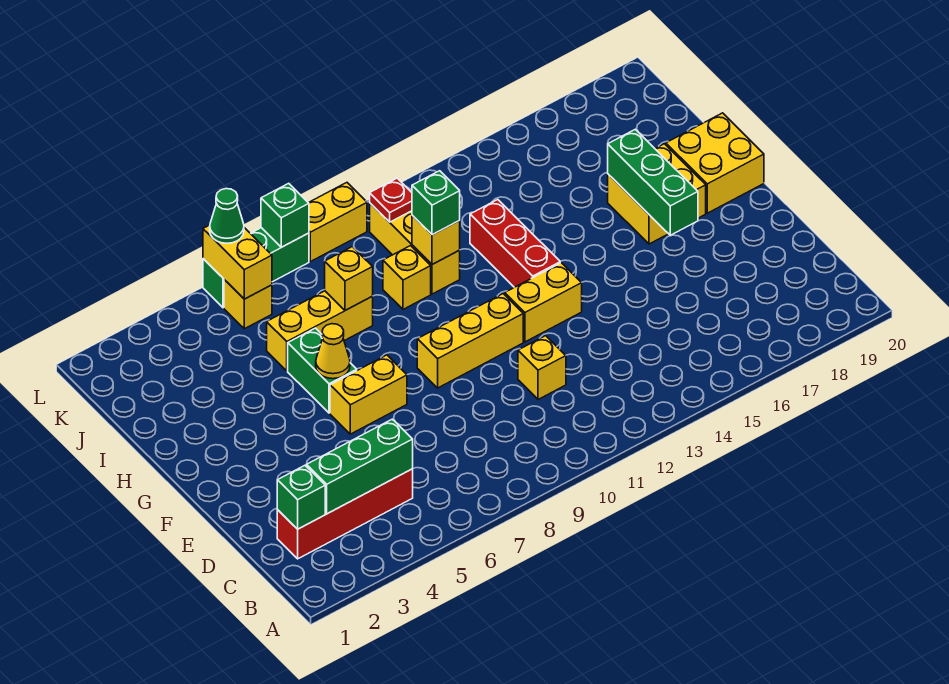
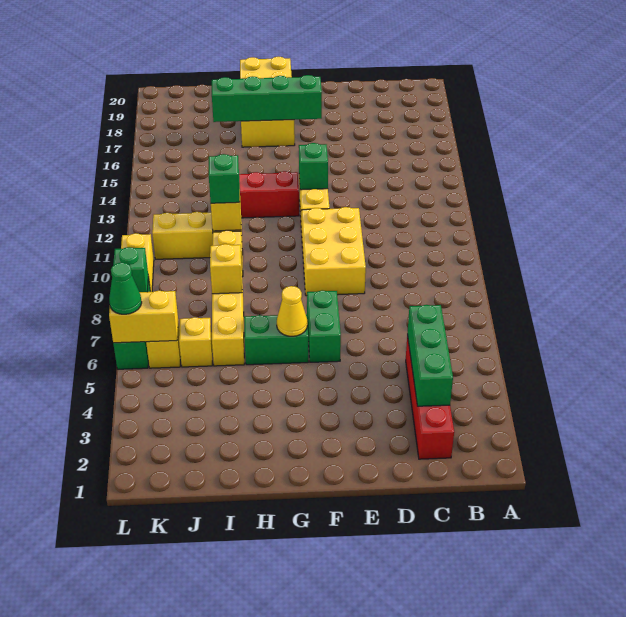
green 1x1 brick [277,465,325,529] -> green 1x1 brick moved to [299,143,328,190]
yellow 1x1 brick [518,336,566,400] -> yellow 1x1 brick moved to [179,317,212,367]
yellow 1x2 brick [330,355,407,434] -> green 1x2 brick [307,290,341,362]
yellow 1x3 brick [417,294,523,388] -> yellow 2x3 brick [302,207,366,296]
green 1x3 brick [608,129,698,235] -> green 1x4 brick [212,75,322,122]
red 1x1 plate [370,178,412,222] -> none

